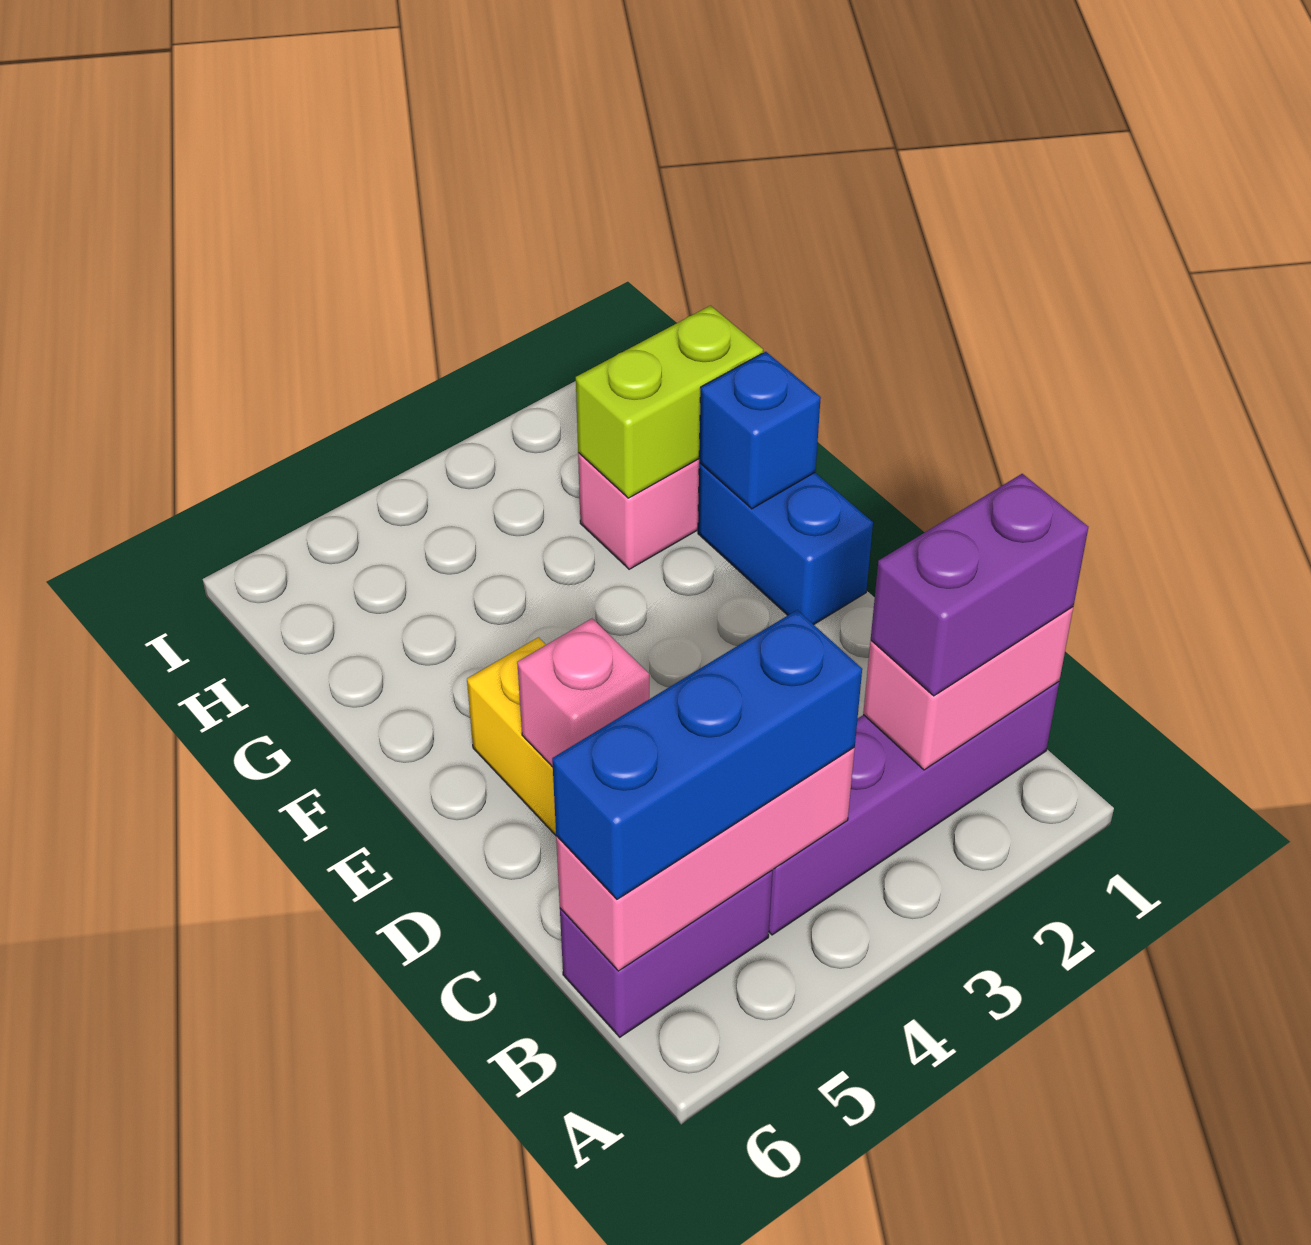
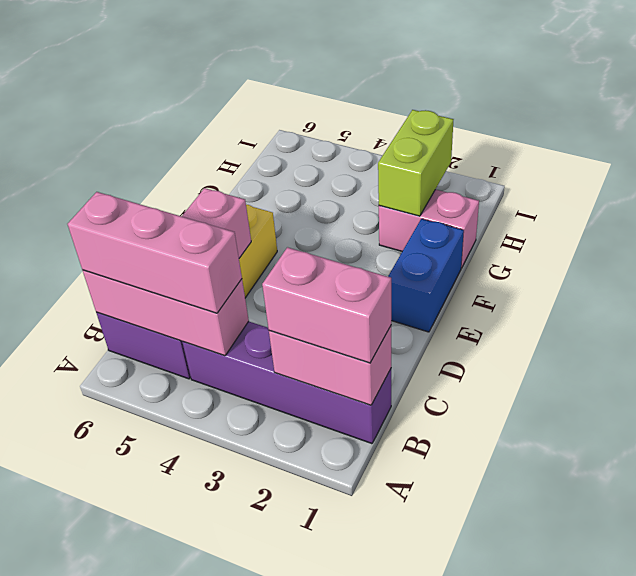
purple 1x2 brick [871,474,1088,696] -> pink 1x2 brick [262,247,391,363]
blue 1x3 brick [552,610,862,899] -> pink 1x3 brick [68,192,242,313]
blue 1x1 brick [699,352,821,509] -> none
lime 1x2 brick [576,306,763,498] -> lime 1x2 brick turned to [378,110,454,216]

